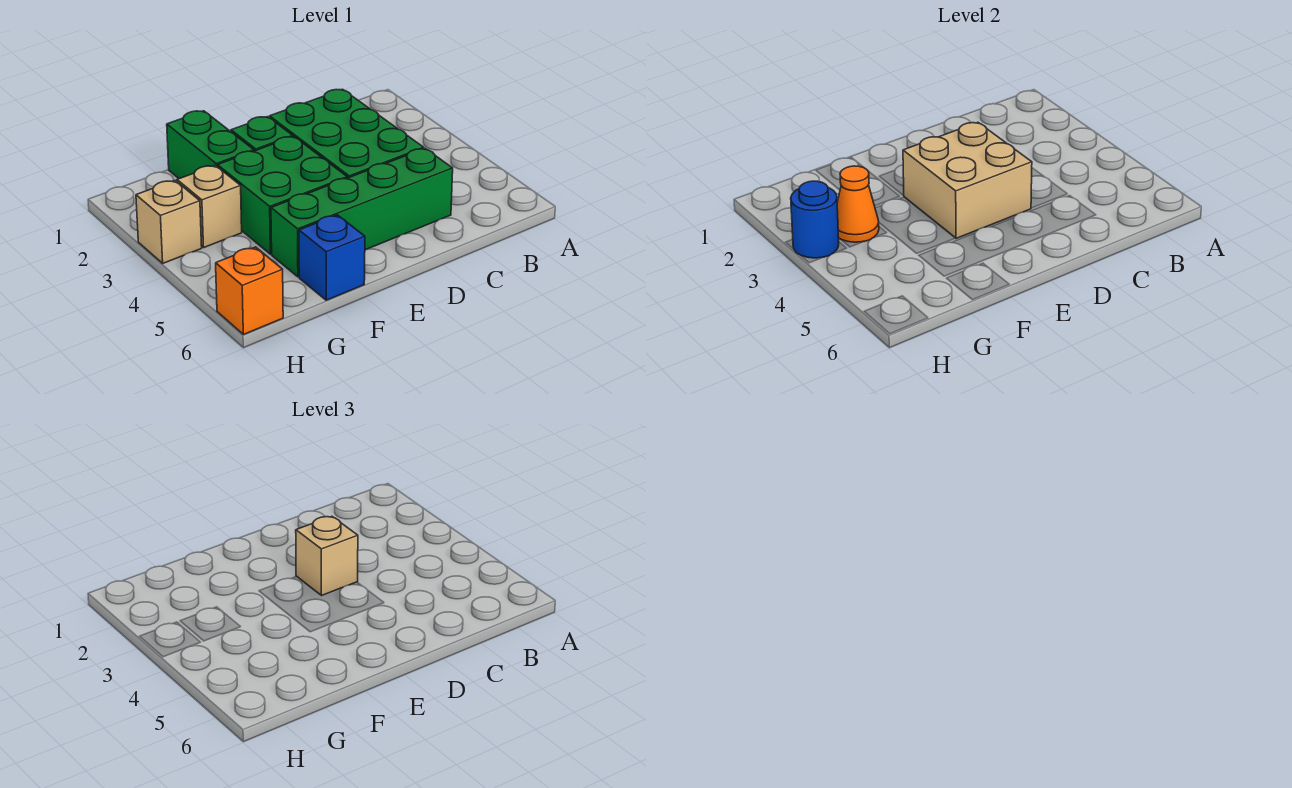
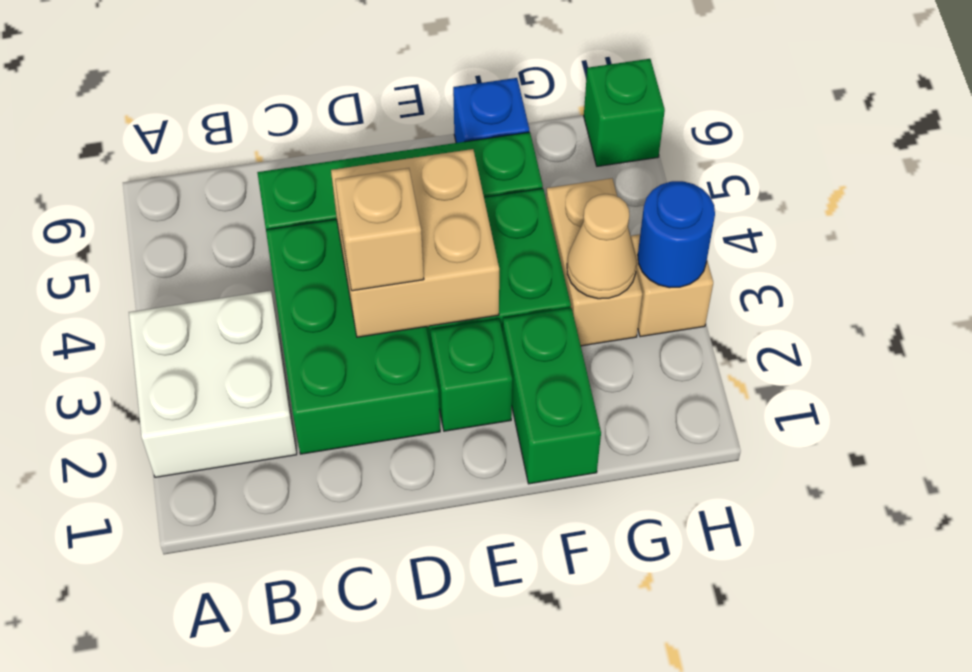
none -> white 2x2 brick [129,291,297,477]
tan 1x1 brick [177,165,242,247] -> tan 1x2 brick [546,178,642,346]
orange 1x1 cone [837,166,879,242] -> tan 1x1 cone [567,194,637,299]
orange 1x1 brick [216,247,283,335] -> green 1x1 brick [584,59,665,166]

